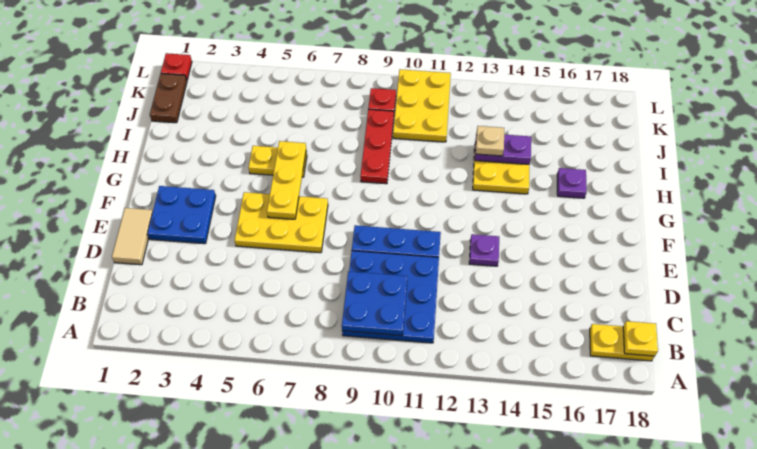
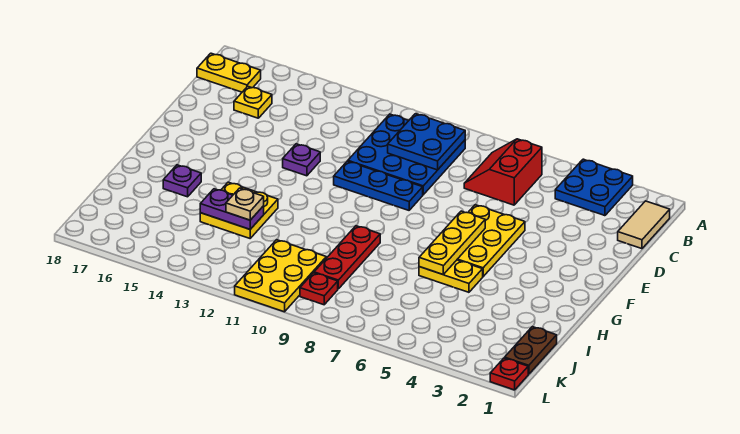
none -> red 2x2 slope [464,139,542,205]
yellow 1x1 plate [623,321,658,356] -> yellow 1x1 plate moved to [234,86,272,118]
tan 1x2 tile [112,208,153,265] -> tan 1x2 tile moved to [618,201,670,249]
blue 2x2 plate [148,186,216,244] -> blue 2x2 plate moved to [555,159,633,216]
yellow 2x3 plate [235,192,328,253] -> yellow 2x3 plate turned to [457,205,525,277]

